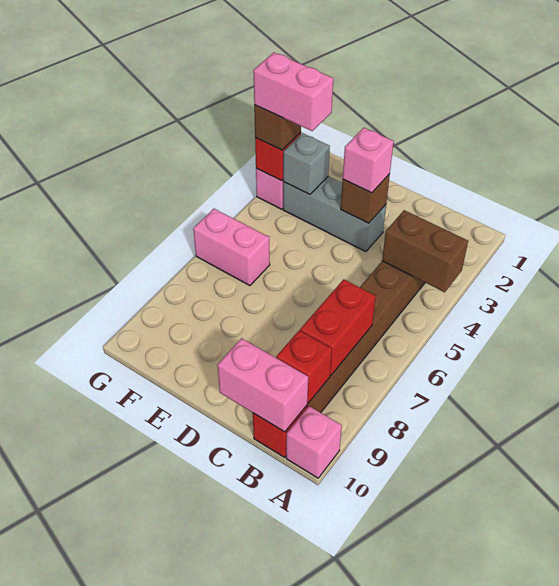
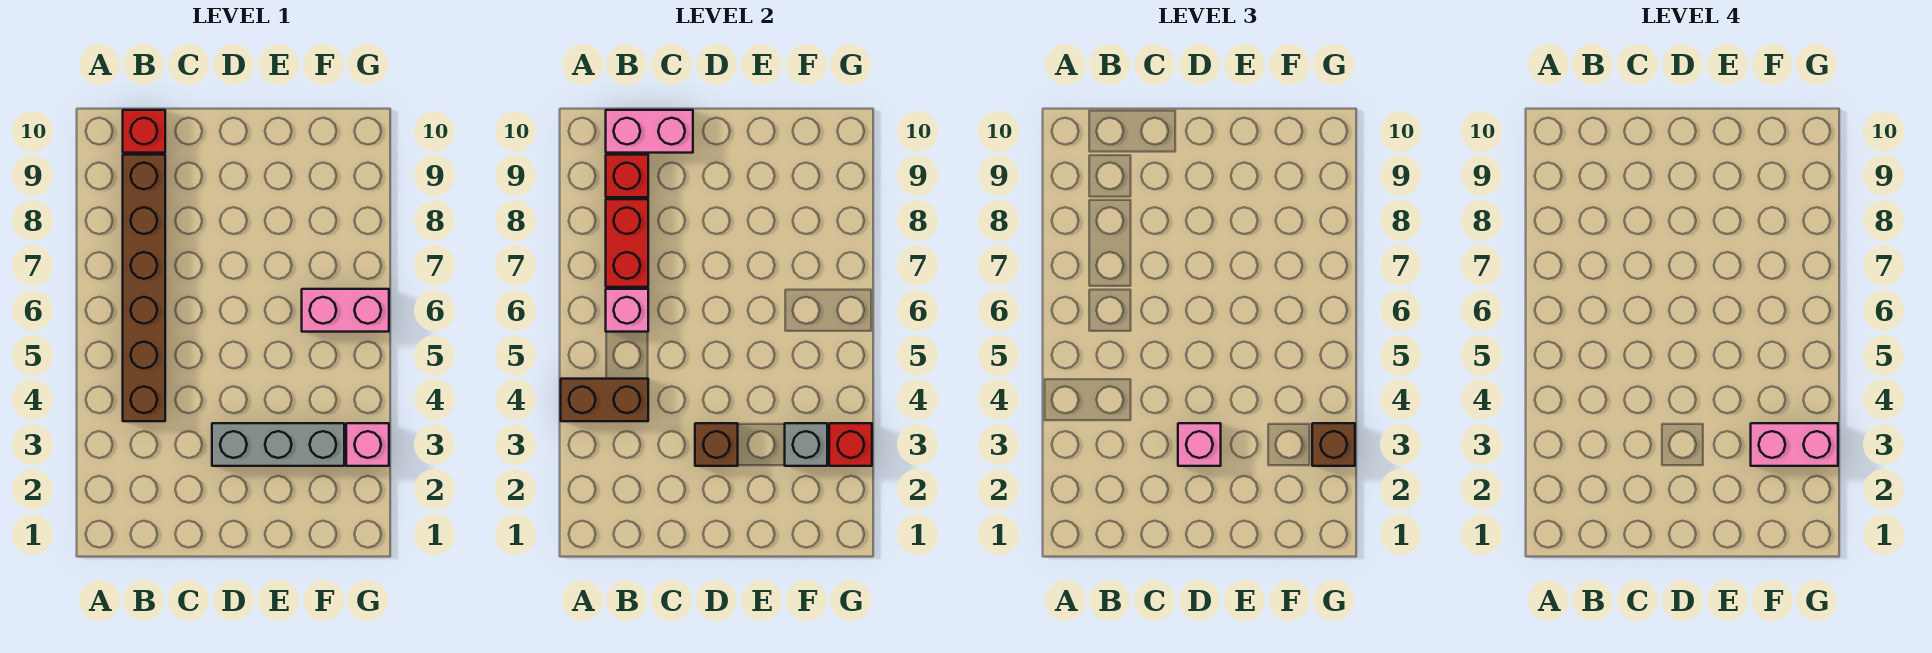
pink 1x1 brick [286,406,342,478] -> pink 1x1 brick moved to [606,289,648,332]

